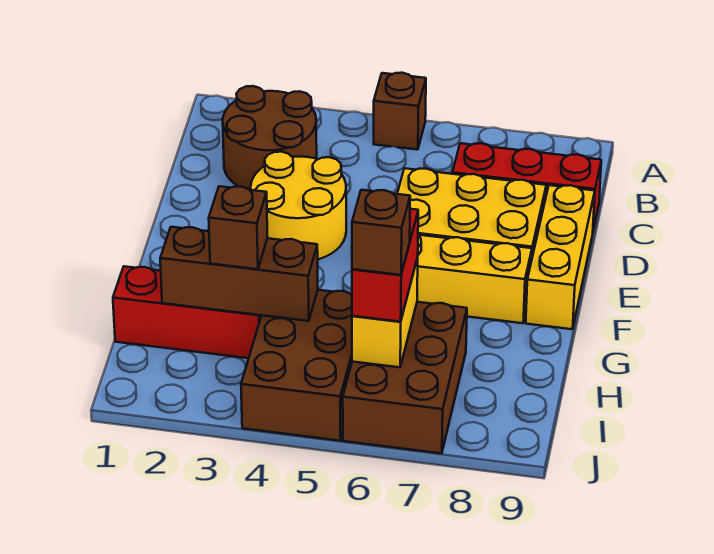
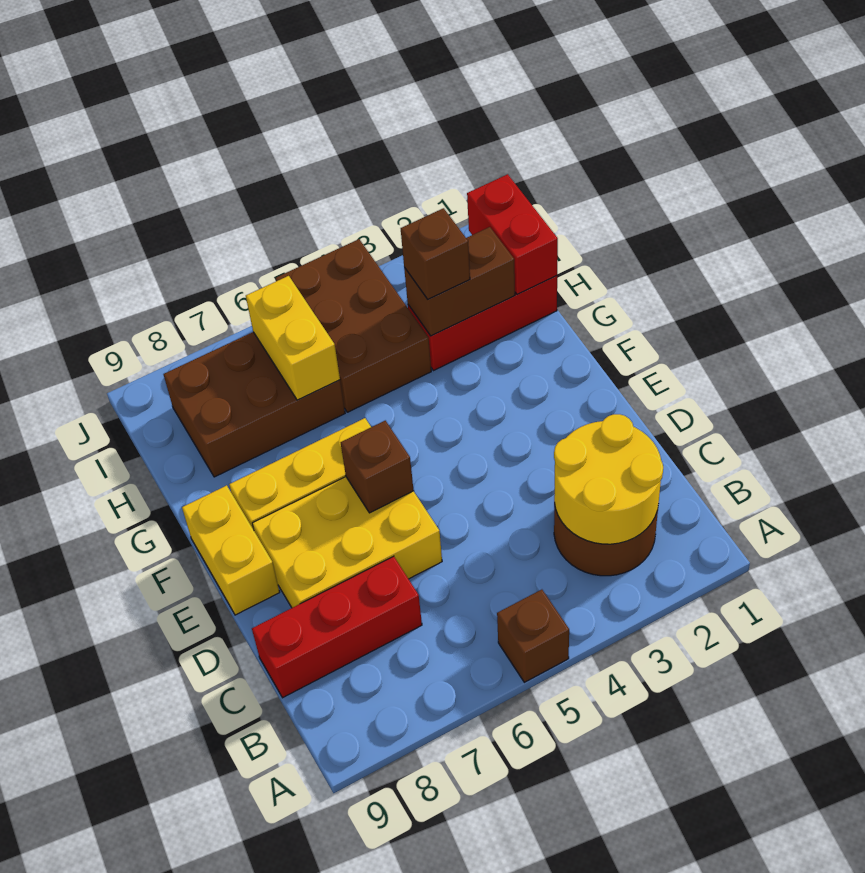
yellow 2x2 round brick [251,152,346,259] -> yellow 2x2 round brick moved to [554,414,663,544]
yellow 1x3 brick [526,185,595,329] -> yellow 1x2 brick [182,485,280,615]
brown 1x3 brick [160,227,318,321] -> brown 1x2 brick [404,227,515,336]
brown 2x3 brick [343,302,467,454] -> brown 2x3 brick turned to [163,332,345,477]
red 1x2 brick [352,209,418,322] -> red 1x2 brick moved to [467,174,558,295]
brown 1x1 brick [352,190,410,275] -> brown 1x1 brick moved to [341,421,414,513]

